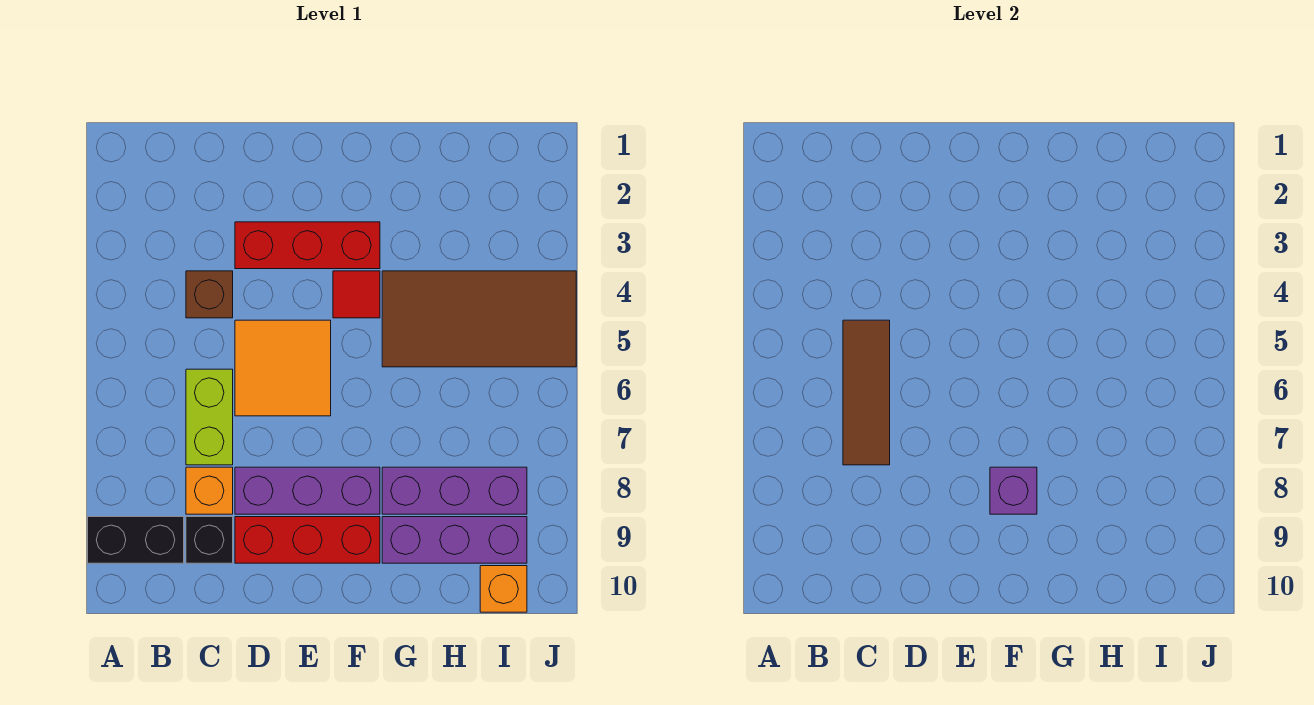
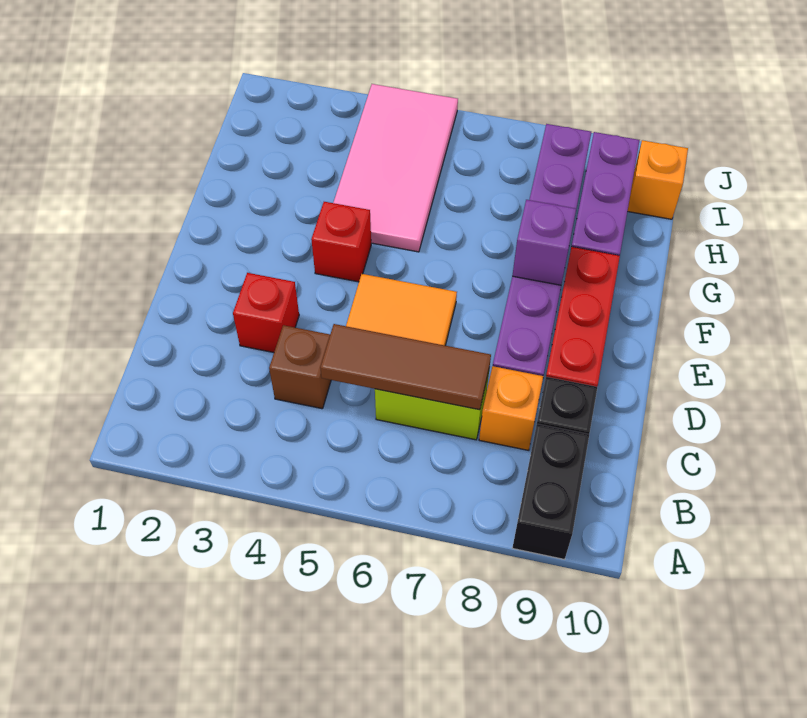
red 1x3 brick [235,222,380,269] -> red 1x1 brick [233,273,299,352]
red 1x1 tile [333,271,380,318] -> red 1x1 brick [311,202,371,282]
brown 2x4 tile [382,271,576,367] -> pink 2x4 tile [333,84,458,252]

